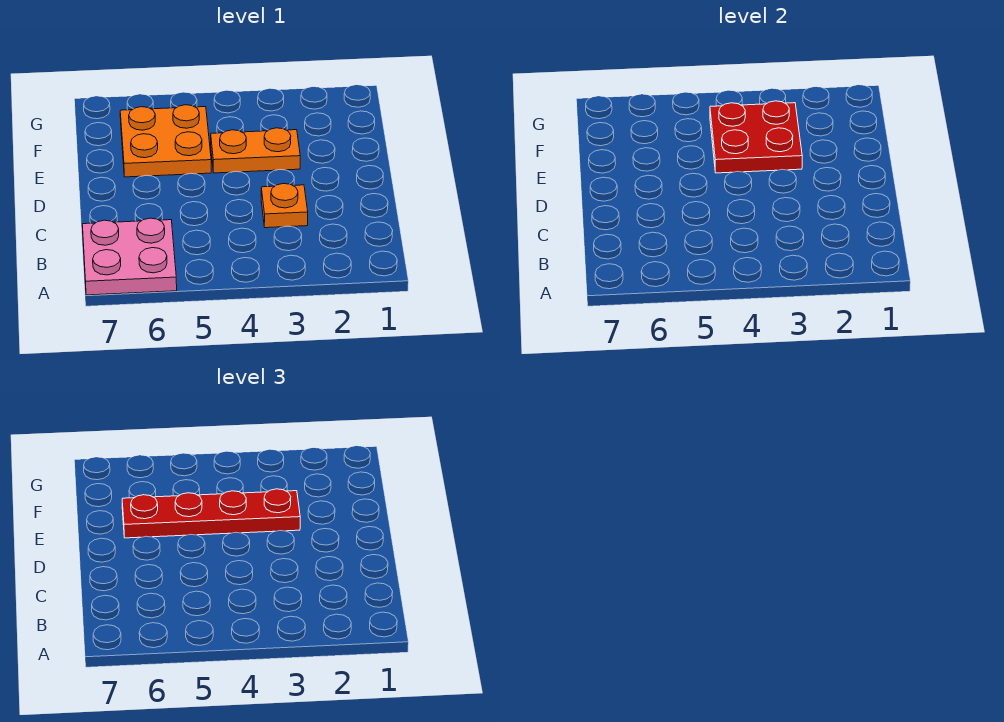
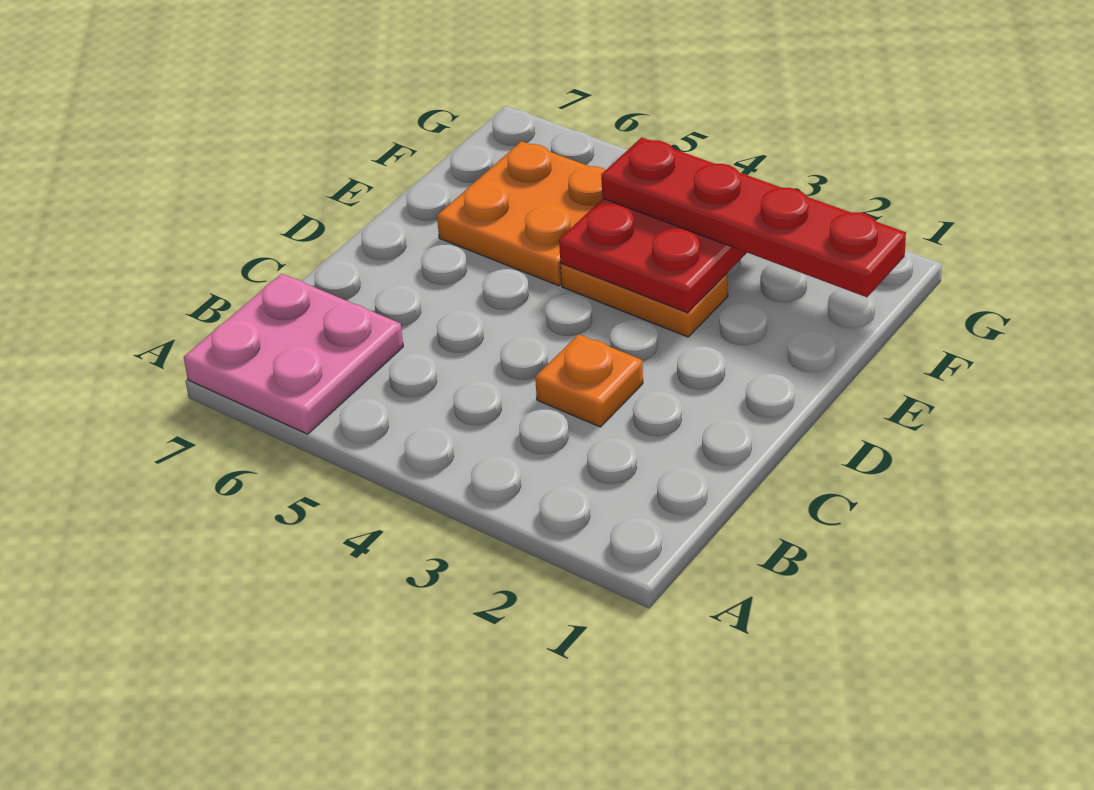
red 1x4 plate [122,489,300,538] -> red 1x4 plate moved to [601,138,906,297]

